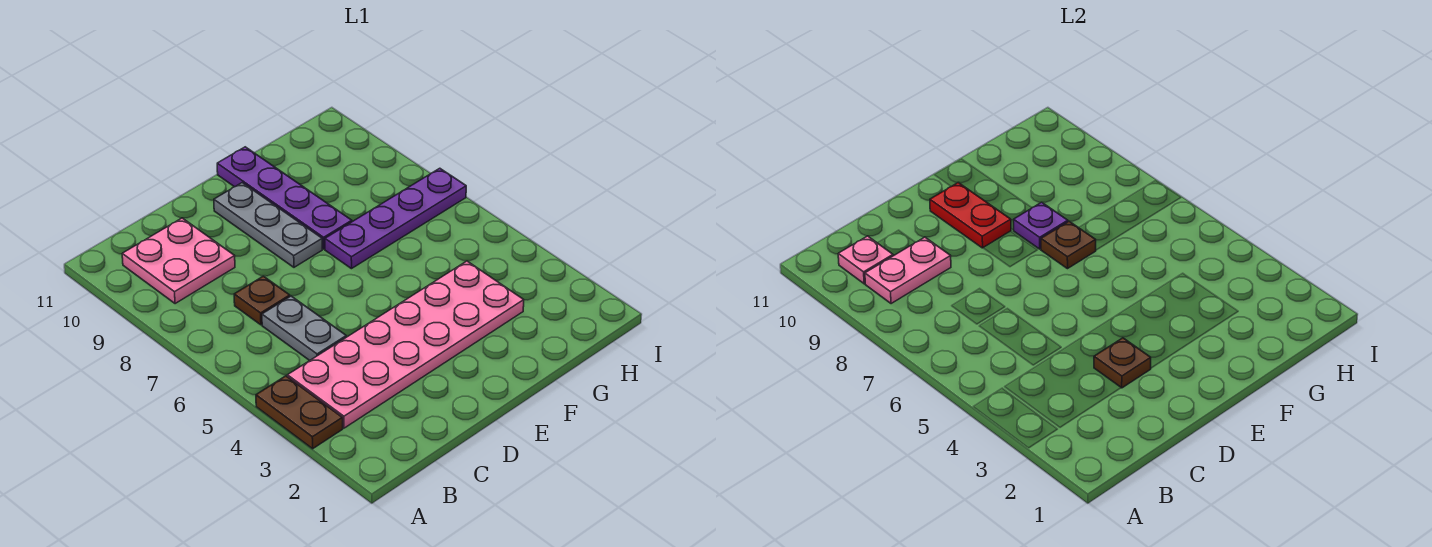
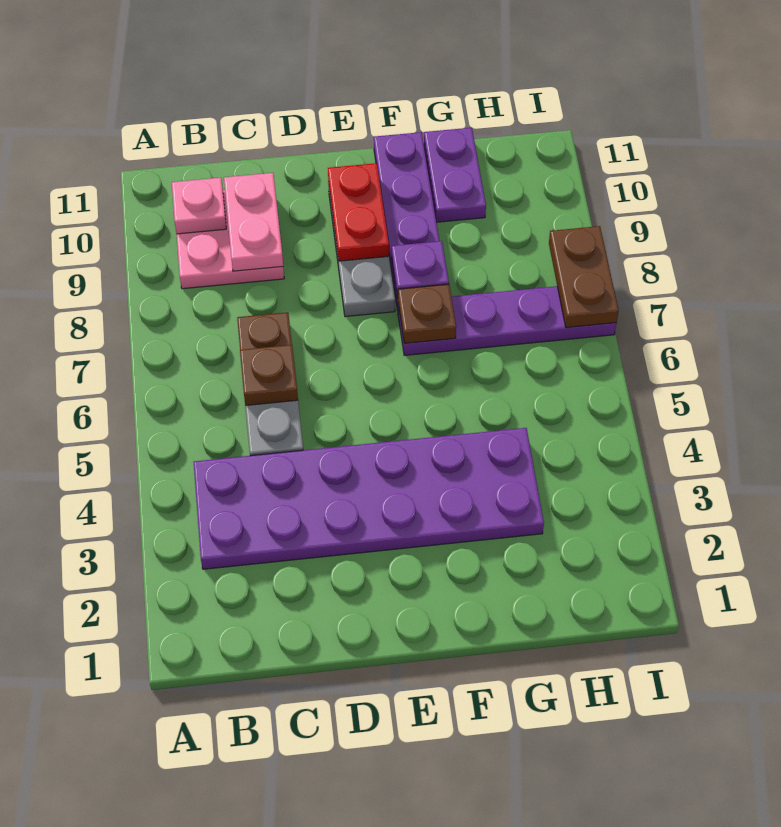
brown 1x2 plate [256,376,343,449] -> brown 1x2 plate moved to [549,226,619,328]
pink 2x6 plate [287,261,524,428] -> purple 2x6 plate [194,428,544,569]
pink 1x2 plate [865,237,951,304] -> pink 1x2 plate turned to [224,173,283,271]
brown 1x1 plate [1094,338,1151,388] -> brown 1x1 plate moved to [240,345,298,406]
none -> purple 1x2 plate [424,128,486,222]

